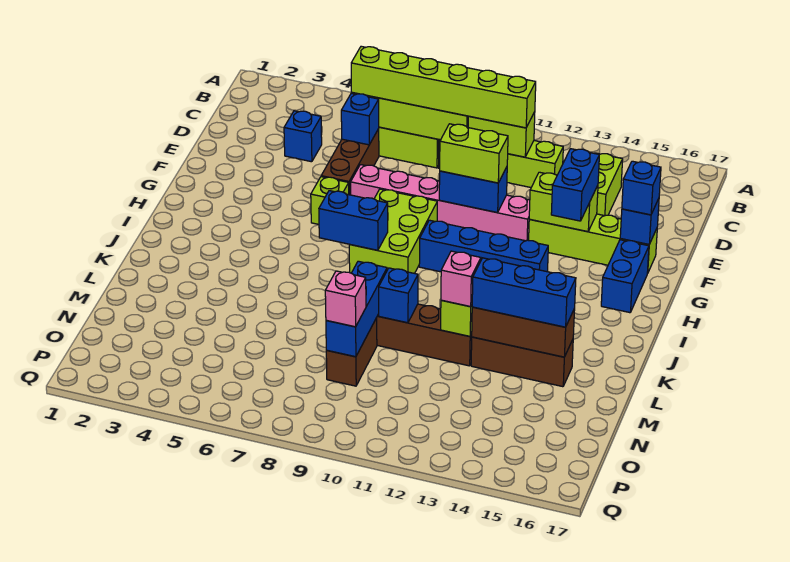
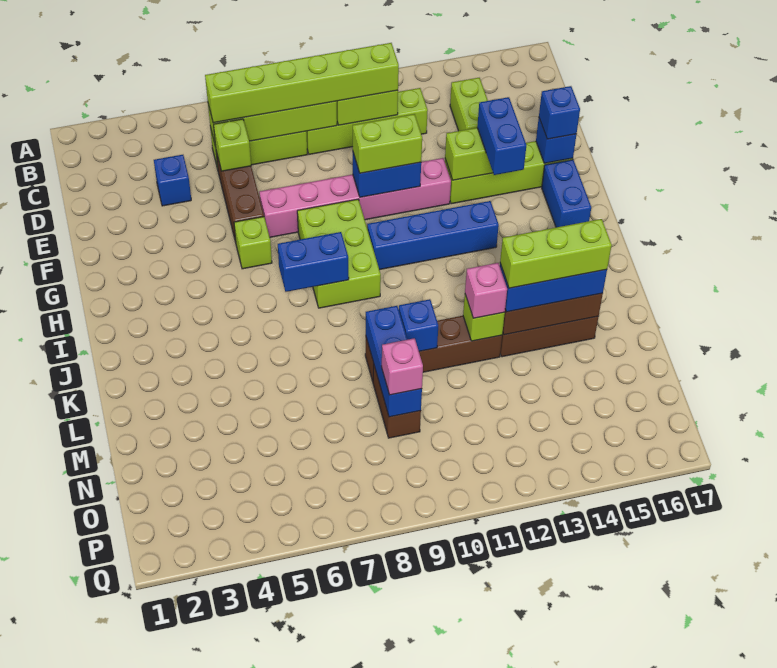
blue 1x1 brick [341,93,379,145] -> lime 1x1 brick [214,119,251,171]
none -> lime 1x3 brick [500,219,612,288]

